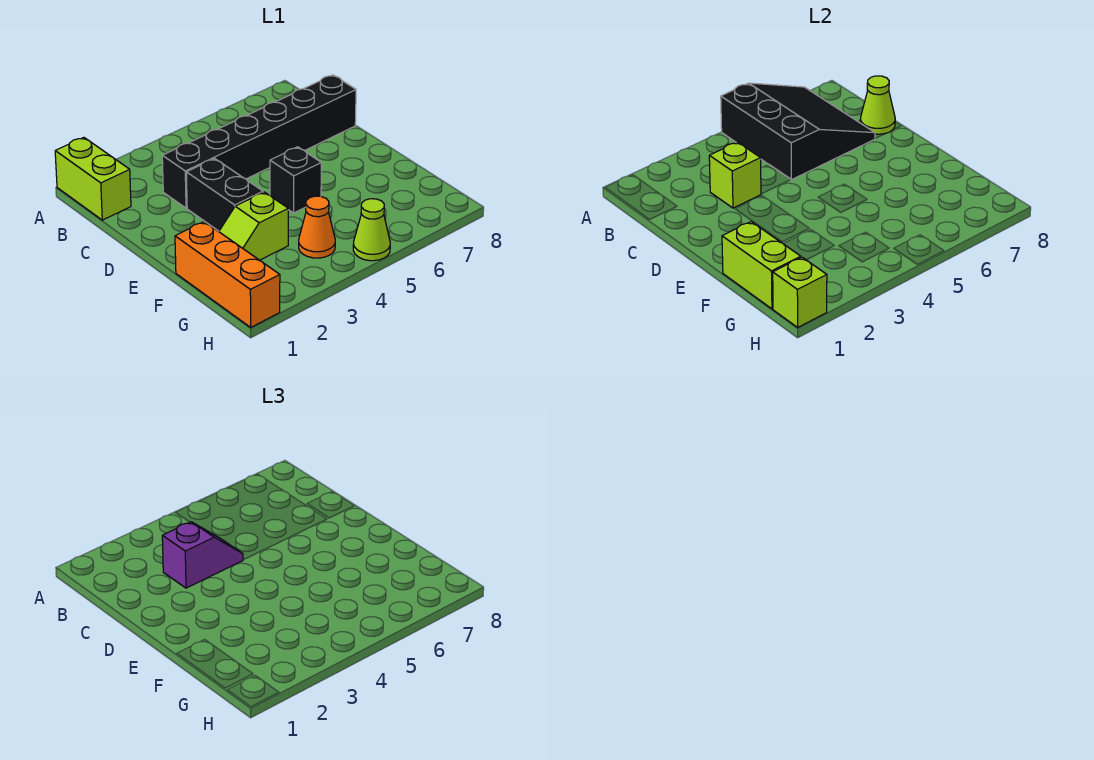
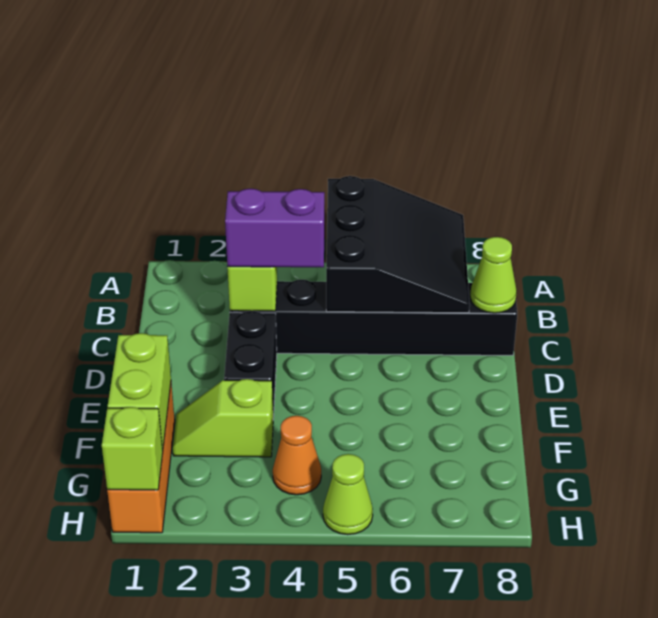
lime 1x2 brick [55,138,131,220] -> none
purple 1x2 slope [162,522,243,588] -> purple 1x2 brick [225,189,325,267]
black 1x1 brick [270,147,321,213] -> none

